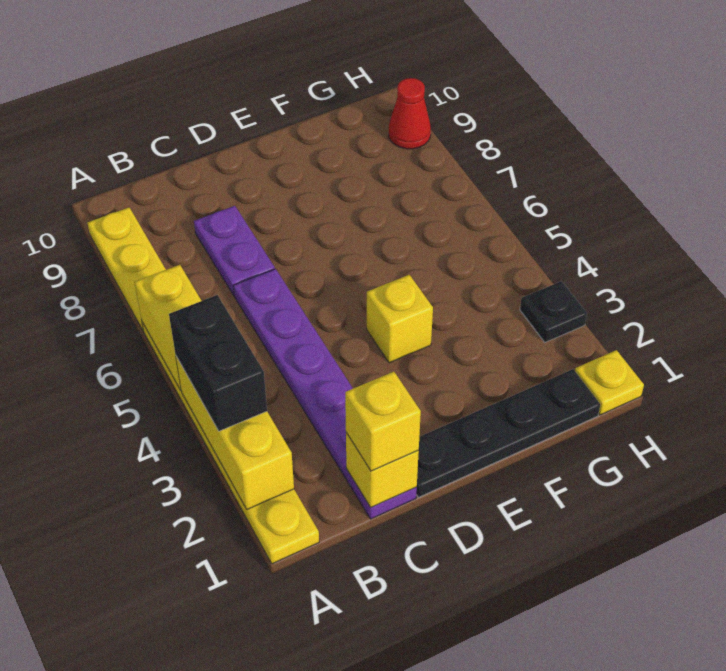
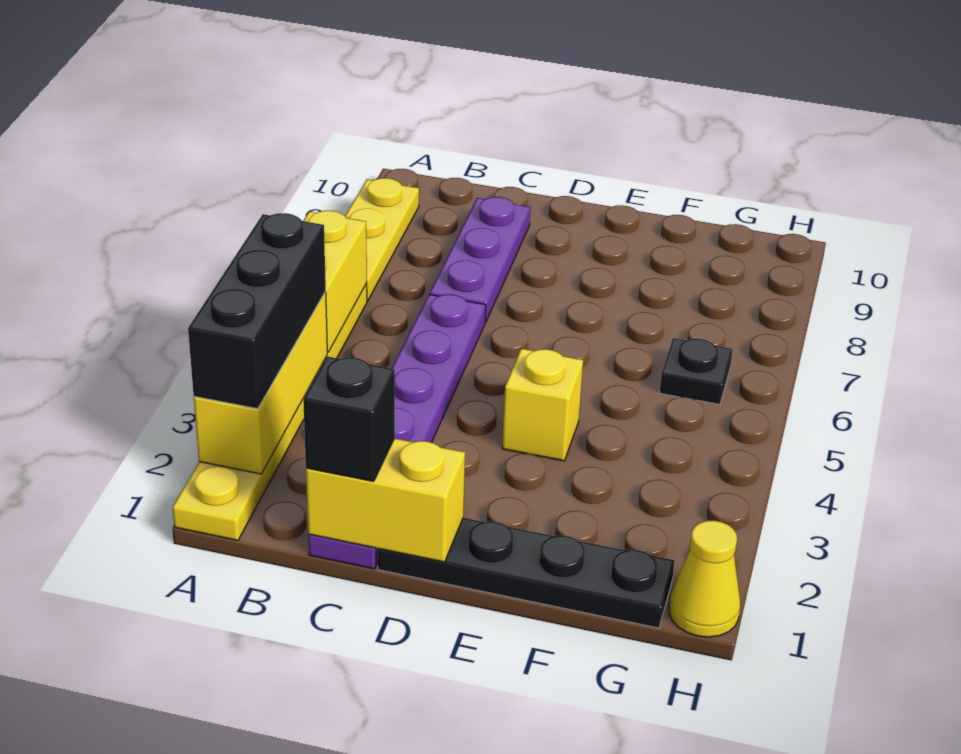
black 1x2 brick [169,295,267,431] -> black 1x3 brick [188,213,326,409]
yellow 1x1 brick [346,433,419,507] -> yellow 1x2 brick [306,438,465,562]
yellow 1x1 brick [345,372,421,471] -> black 1x1 brick [303,356,395,481]
purple 1x2 plate [194,206,275,295] -> purple 1x3 plate [430,197,530,322]
yellow 1x1 plate [575,350,644,415] -> yellow 1x1 cone [669,521,740,637]
black 1x1 plate [520,281,587,342] -> black 1x1 plate moved to [660,338,733,404]
red 1x1 cone [389,78,431,149] -> none

